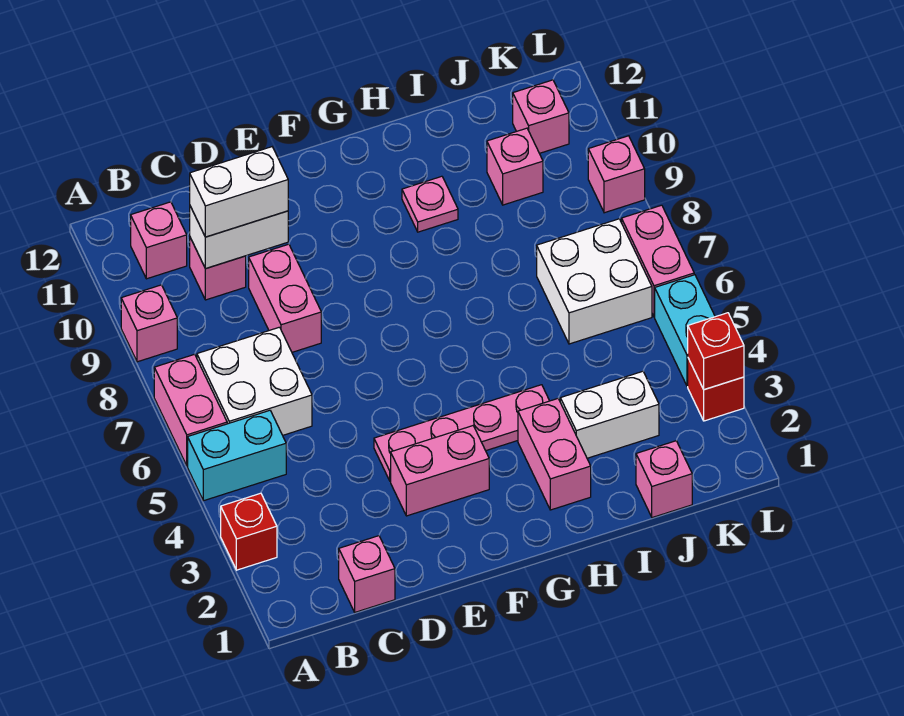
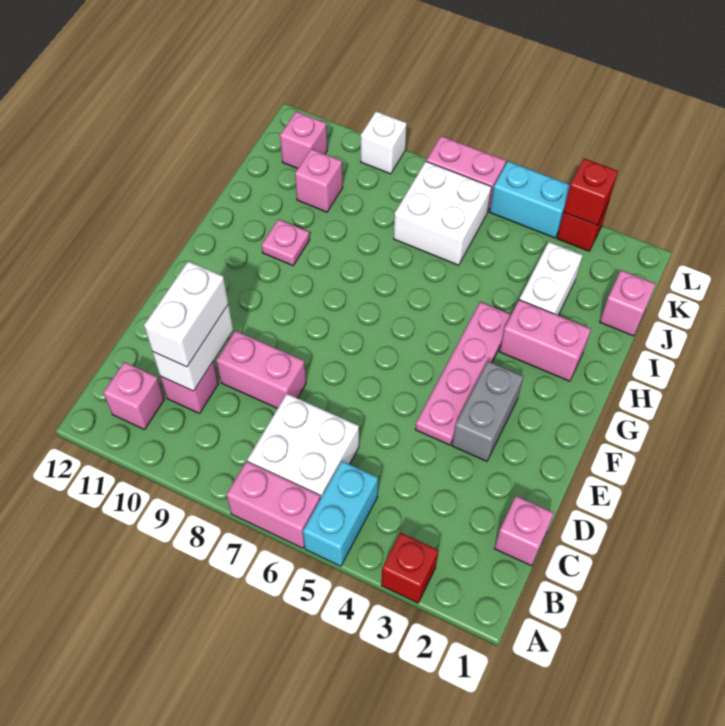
pink 1x1 brick [121,285,177,362] -> none
pink 1x2 brick [391,426,489,516] -> grey 1x2 brick [452,361,523,461]
pink 1x1 brick [588,136,645,213] -> white 1x1 brick [361,111,407,174]

